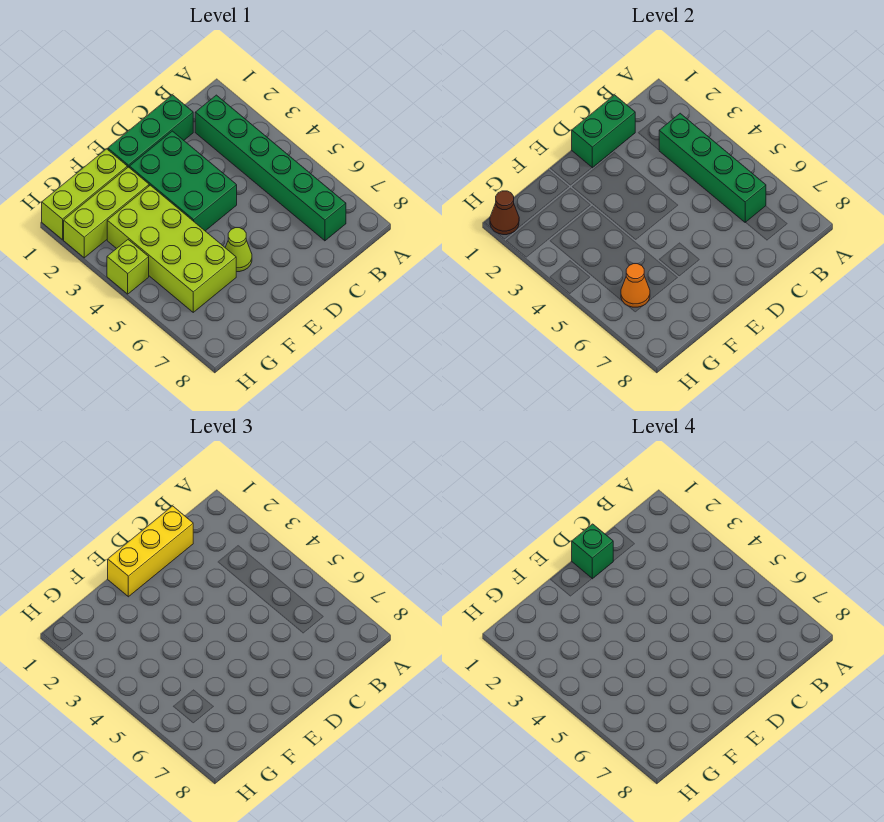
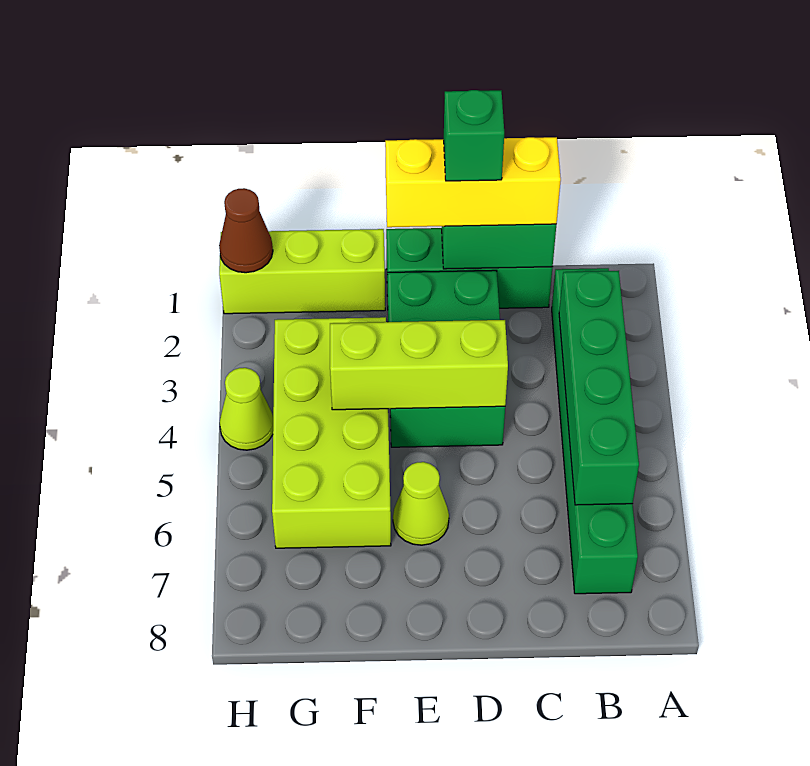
lime 1x3 brick [64,167,149,258] -> lime 1x3 brick moved to [330,320,508,410]
orange 1x1 cone [621,264,650,307] -> none
lime 1x1 brick [107,240,149,294] -> lime 1x1 cone [220,368,273,450]

